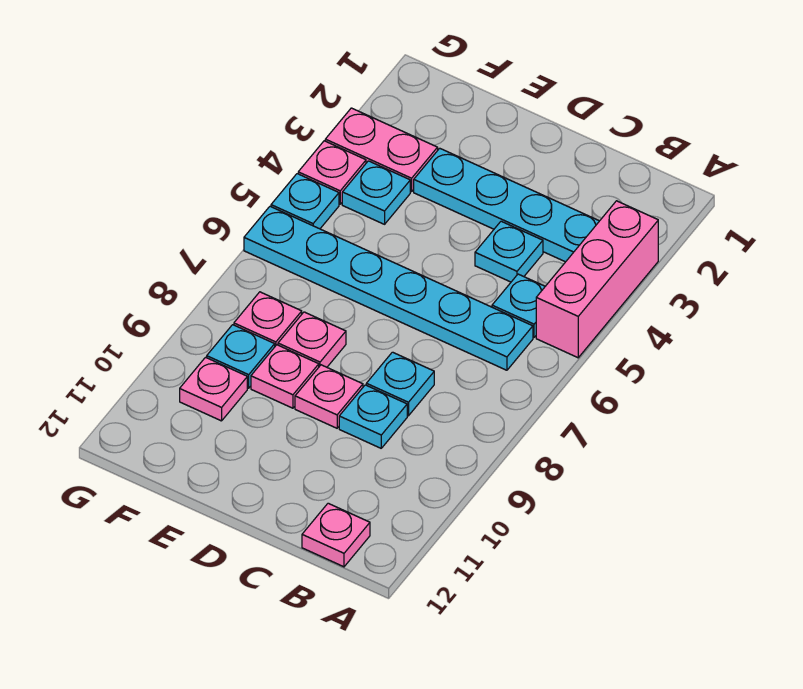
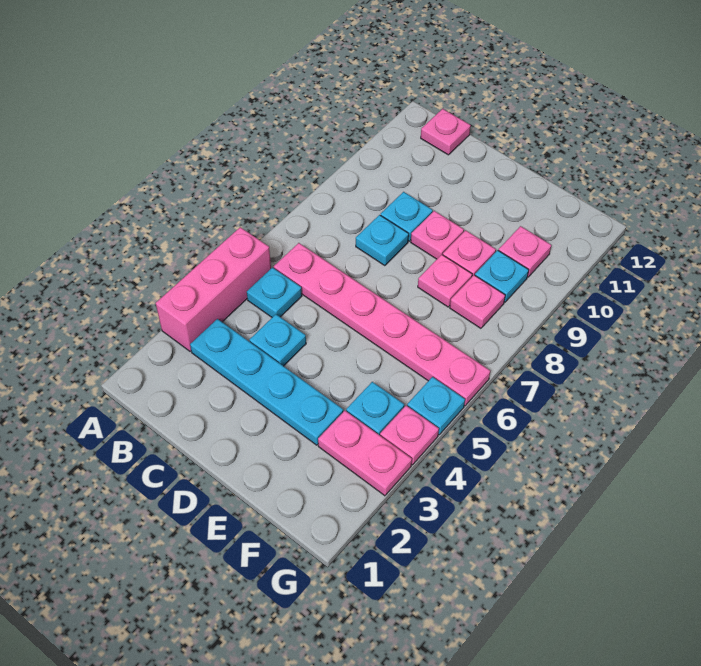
cyan 1x6 plate [244,206,533,370] -> pink 1x6 plate [274,243,490,406]

